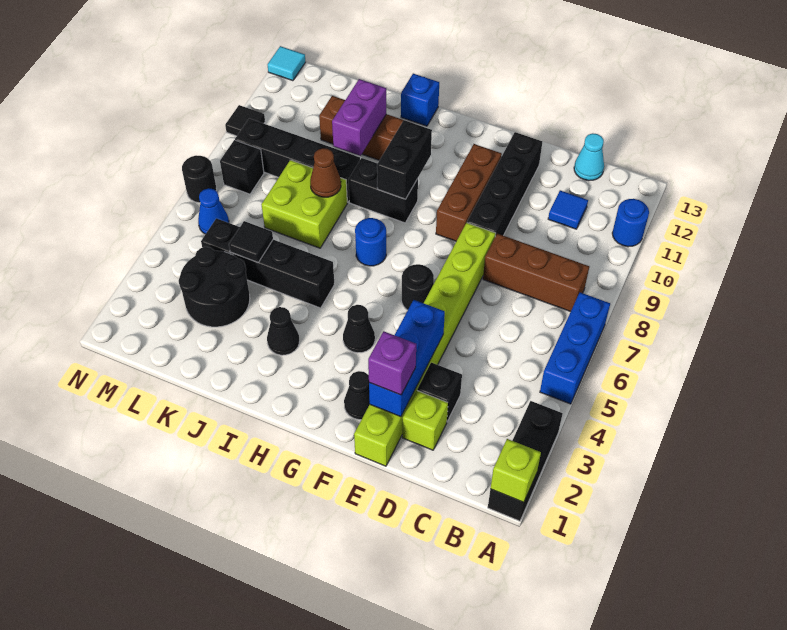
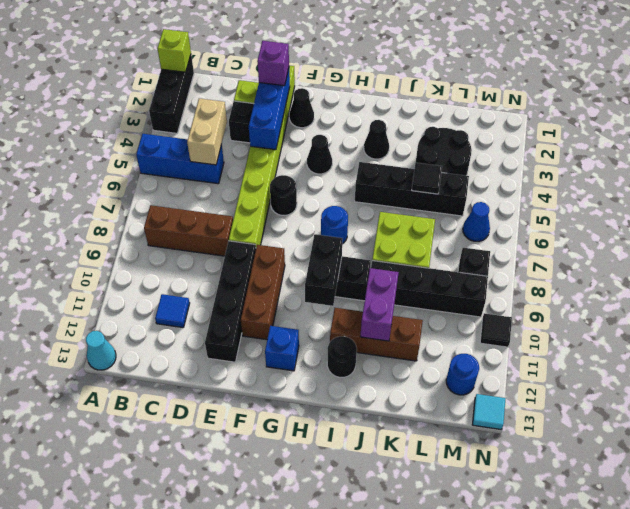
blue 1x3 brick [540,293,610,404] -> blue 1x3 brick turned to [136,134,224,184]
blue 1x1 round brick [612,199,649,247] -> blue 1x1 round brick moved to [446,354,479,395]
none -> tan 1x2 brick [187,99,227,165]
cyan 1x1 cone [574,133,604,181] -> cyan 1x1 cone moved to [86,331,116,370]
blue 1x1 brick [401,74,439,126] -> blue 1x1 brick moved to [265,326,299,371]
brown 1x1 cone [310,148,341,197] -> none
black 1x1 round brick [182,155,217,203] -> black 1x1 round brick moved to [327,336,357,377]

